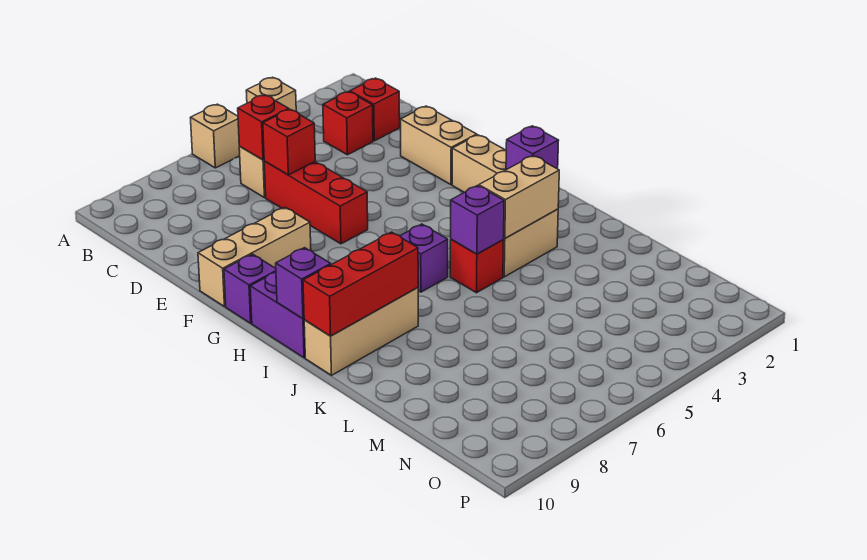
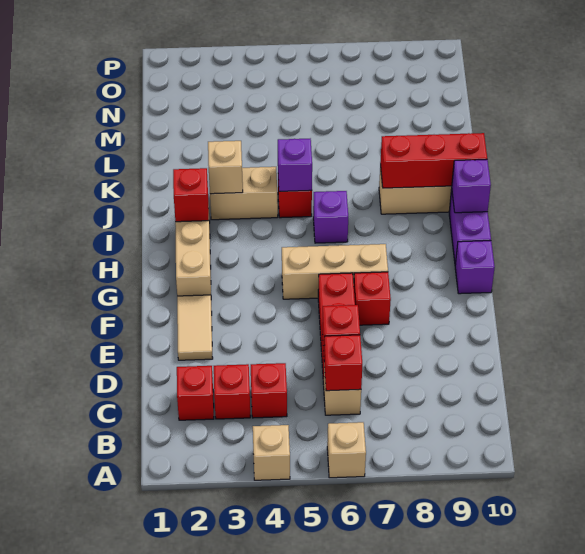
none -> red 1x1 brick [251,363,287,418]
tan 1x2 brick [400,106,477,185] -> tan 1x2 tile [177,295,213,360]
none -> red 1x1 brick [354,272,391,325]
tan 1x3 brick [198,207,311,307] -> tan 1x3 brick moved to [282,244,388,299]
purple 1x1 brick [506,126,559,170] -> red 1x1 brick [173,168,209,222]
tan 1x2 brick [479,156,559,238] -> tan 1x1 brick [208,141,243,194]

